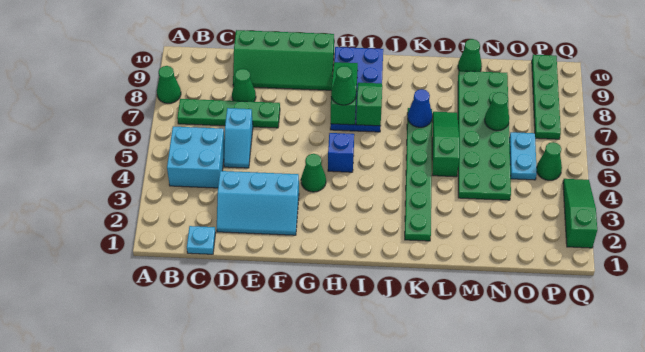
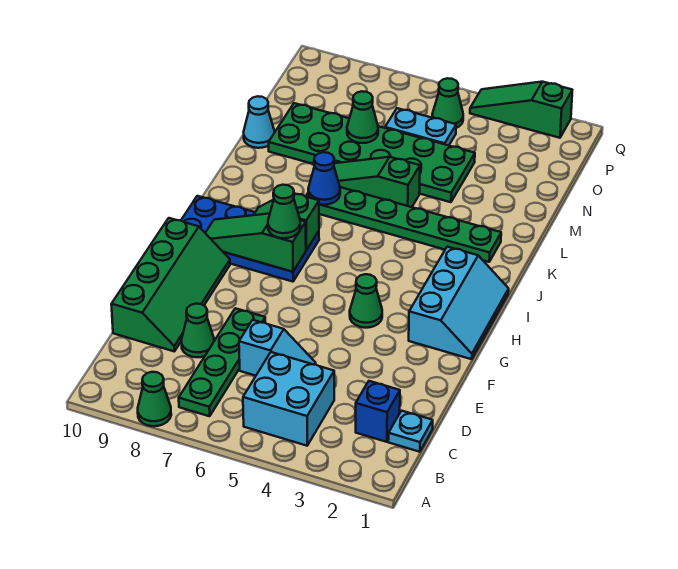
cyan 2x3 slope [217,171,299,235] -> cyan 2x3 slope moved to [409,247,509,359]
blue 1x1 brick [328,133,354,172] -> blue 1x1 brick moved to [356,381,400,442]
green 1x1 cone [458,39,482,72] -> cyan 1x1 cone [244,96,275,148]
green 1x4 plate [532,55,561,139] -> none

